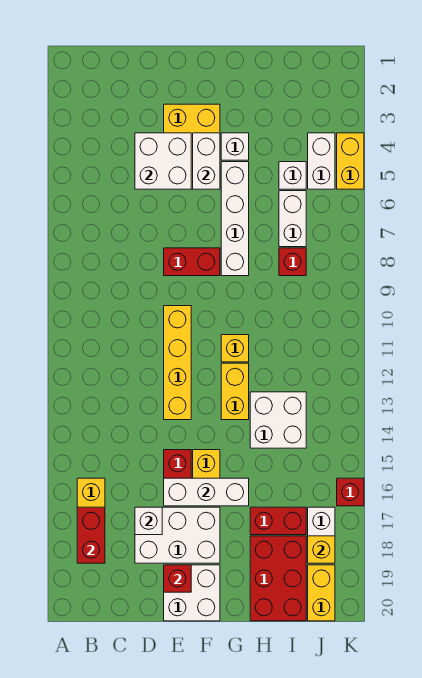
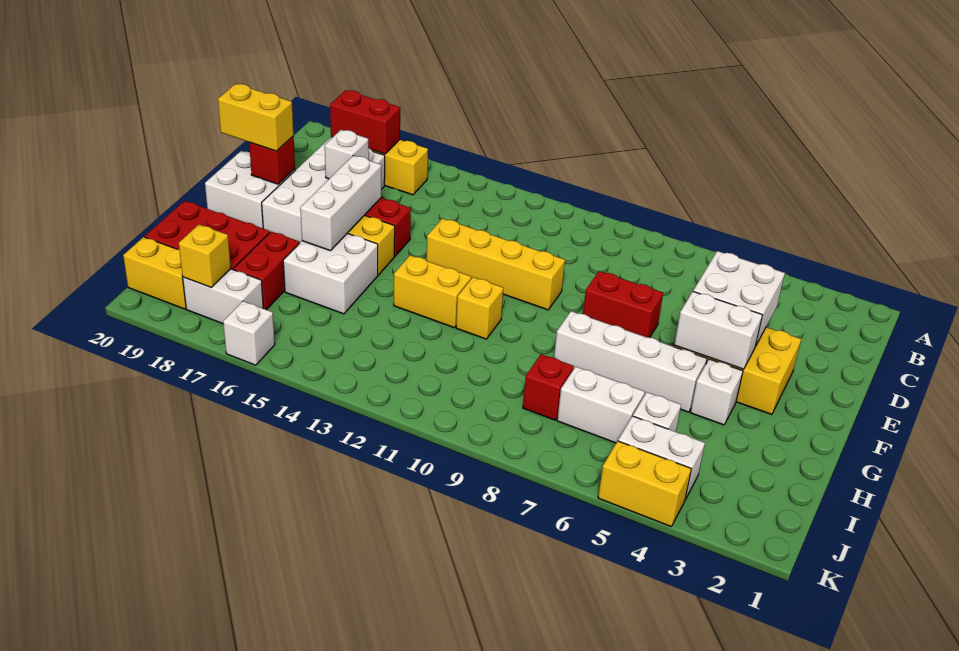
white 2x3 brick [135,507,220,563] -> white 2x4 brick [262,138,385,242]
red 1x2 brick [164,248,220,276] -> red 1x2 brick turned to [583,271,663,337]
none -> yellow 1x2 brick [218,84,294,151]
white 2x2 brick [250,392,306,448] -> white 2x2 brick moved to [283,233,378,314]
red 1x1 brick [337,478,364,506] -> white 1x1 brick [223,301,275,365]

